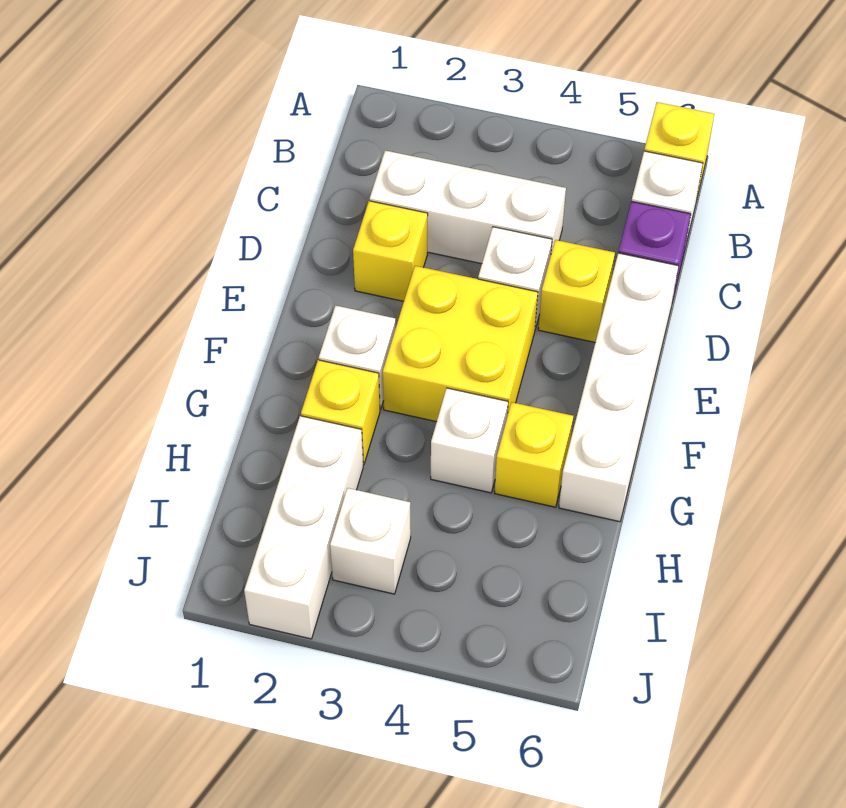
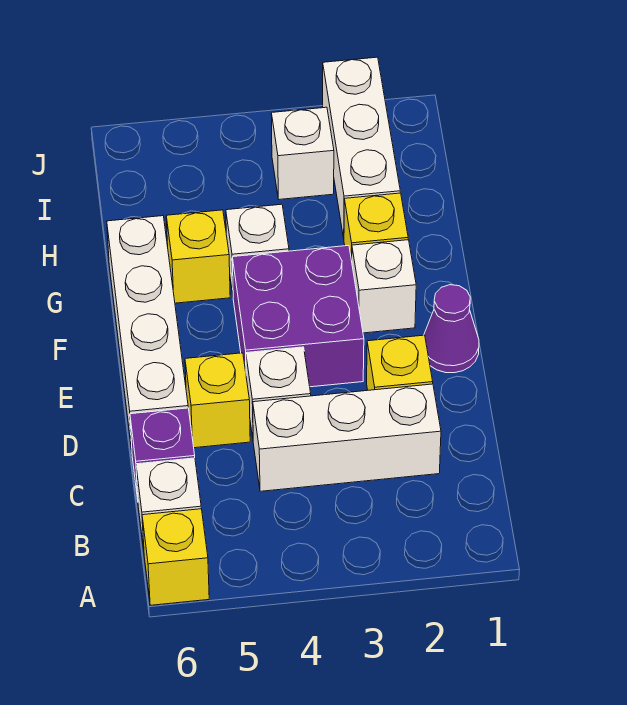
none -> purple 1x1 cone [424,285,479,373]
yellow 2x2 brick [383,266,538,422] -> purple 2x2 brick [232,246,364,387]

